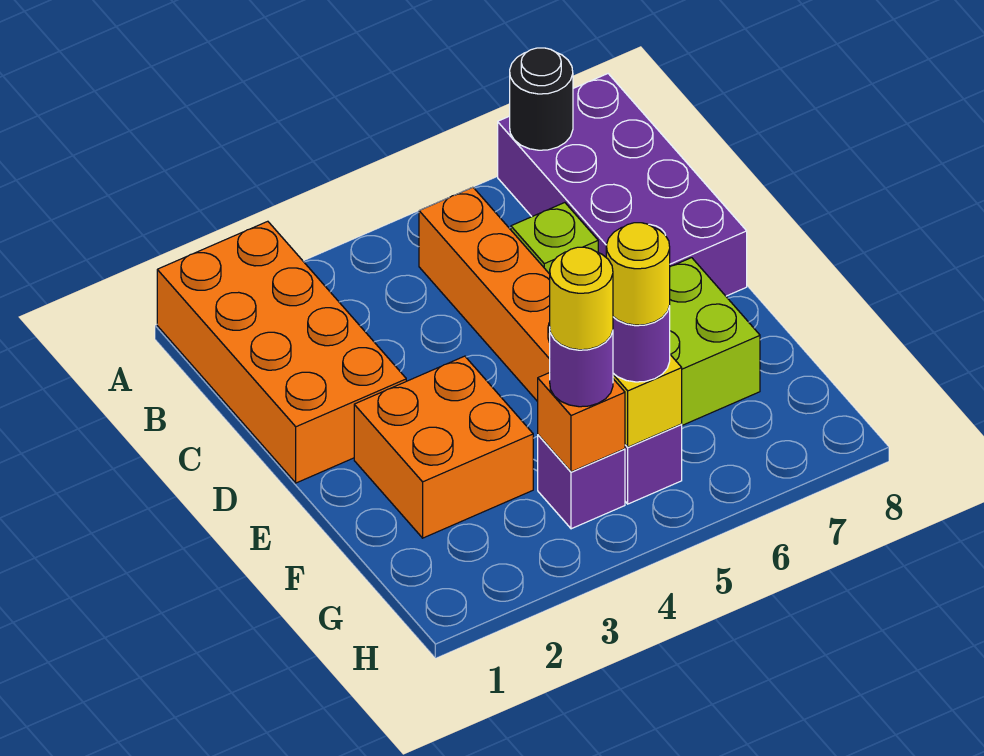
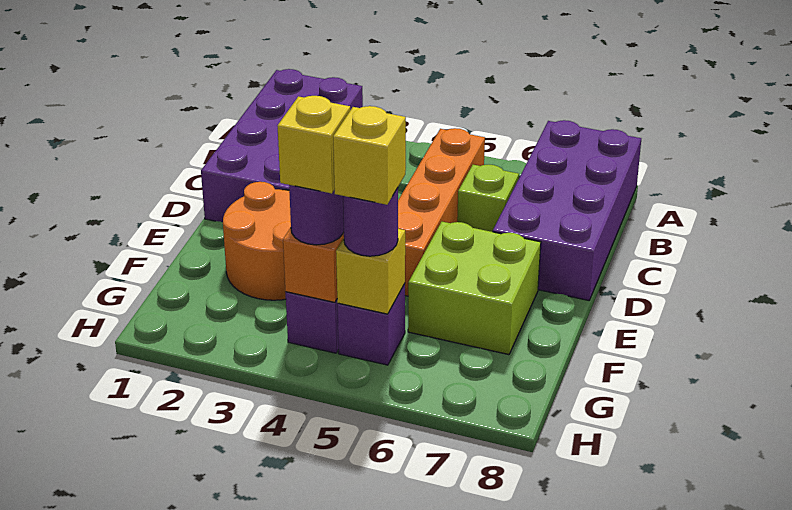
orange 2x4 brick [157,221,406,483] -> purple 2x4 brick [201,69,363,222]
black 1x1 round brick [510,48,573,150] -> none
orange 2x2 brick [354,356,533,538] -> orange 2x2 round brick [223,182,291,300]
yellow 1x1 round brick [550,247,613,350] -> yellow 1x1 brick [277,96,350,194]
yellow 1x1 round brick [606,223,670,325] -> yellow 1x1 brick [333,106,406,205]

